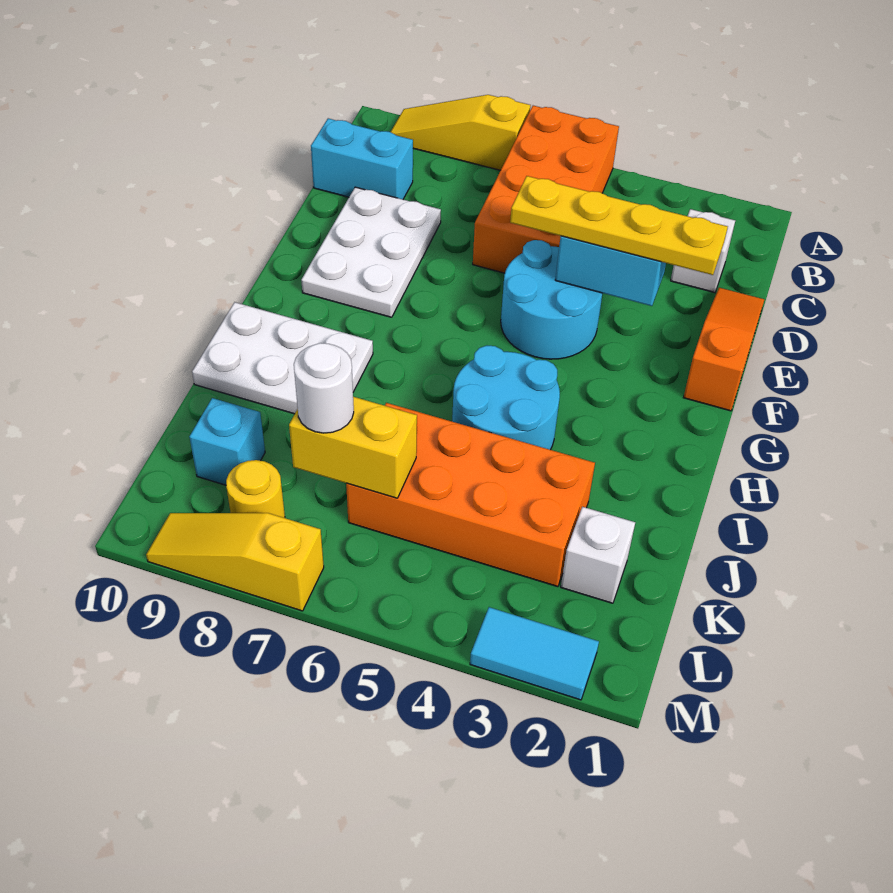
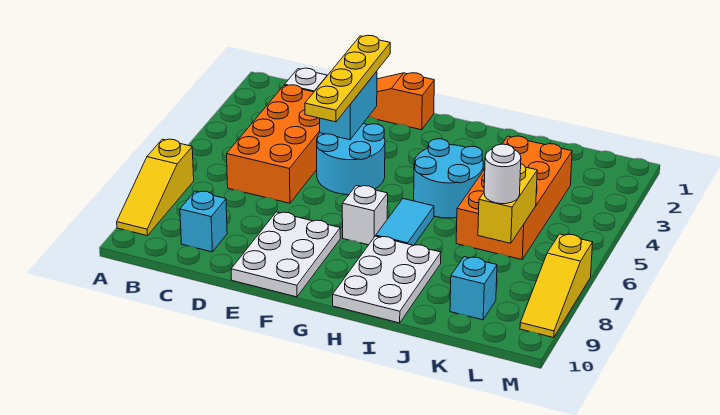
orange 2x4 brick [473,106,619,273] -> orange 2x4 brick turned to [227,85,320,203]
cyan 1x2 brick [311,118,413,199] -> cyan 1x1 brick [180,191,227,252]
white 2x3 plate [301,187,441,317] -> white 2x3 plate turned to [231,212,340,297]
white 1x1 brick [561,507,635,603] -> white 1x1 brick moved to [342,186,388,245]
yellow 1x1 round brick [226,460,285,518] -> none
cyan 1x2 tile [470,607,599,700] -> cyan 1x2 tile moved to [376,199,434,246]

